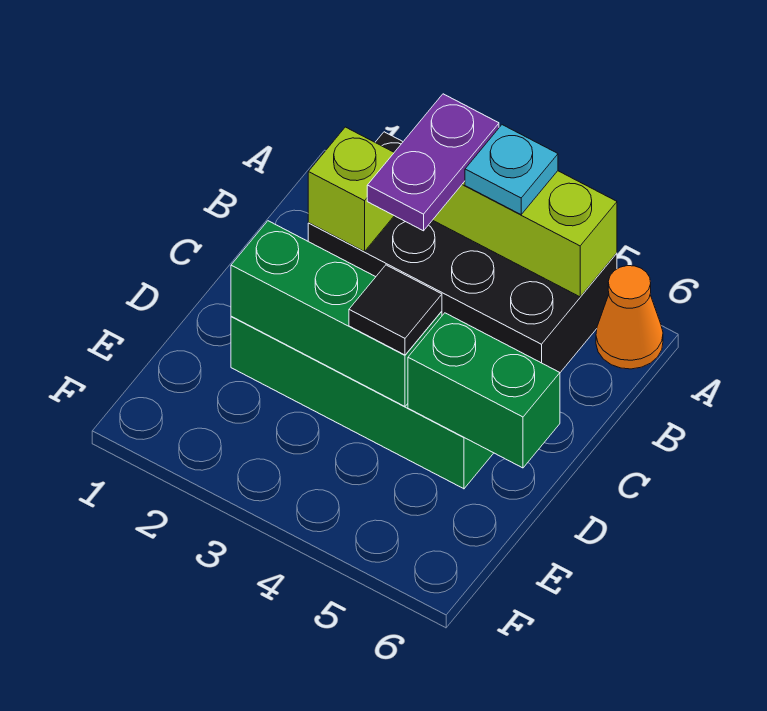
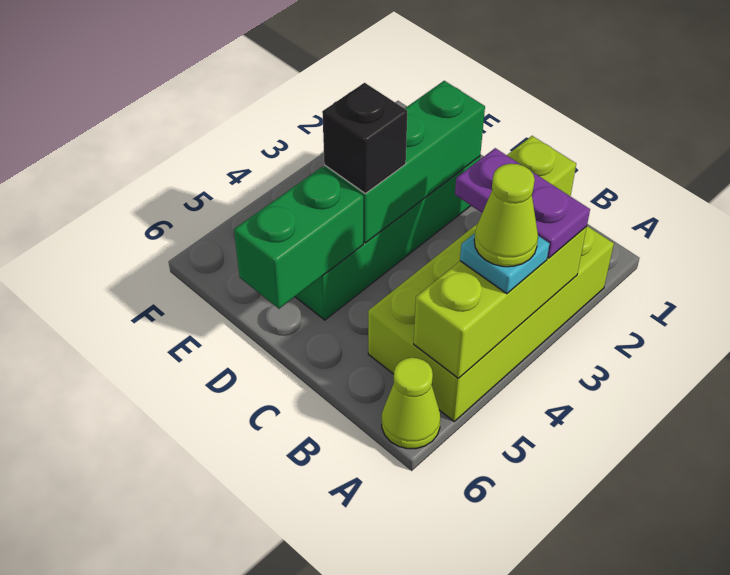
black 2x4 brick [308,132,617,372] -> lime 2x4 brick [368,223,614,421]
none -> lime 1x1 cone [474,164,538,267]
orange 1x1 cone [596,266,663,369] -> lime 1x1 cone [382,358,441,449]
black 1x1 tile [349,265,442,355] -> black 1x1 brick [322,83,407,194]

